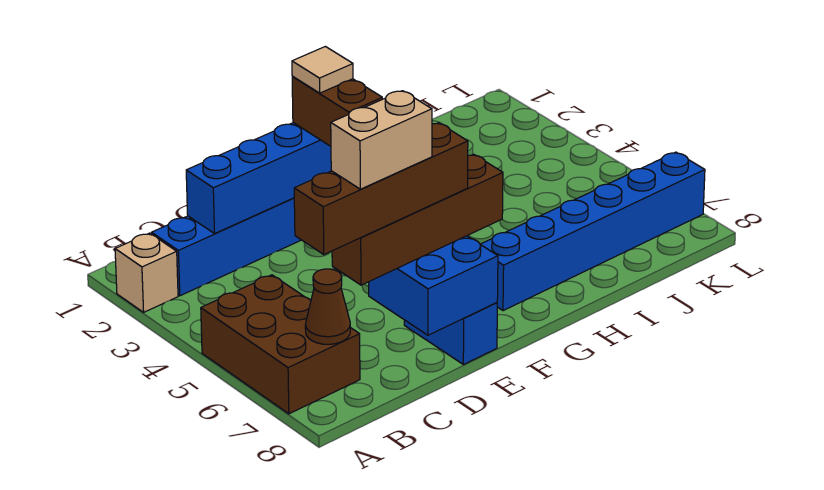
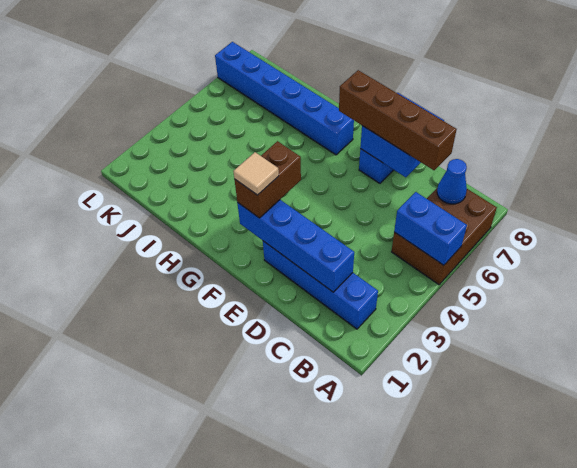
tan 1x1 brick [115,233,178,312] -> none
none -> blue 1x2 brick [394,192,467,265]
brown 1x1 cone [305,269,350,344] -> blue 1x1 cone [437,159,467,204]
brown 1x4 brick [294,123,468,255] -> none
tan 1x2 brick [331,91,432,189] -> none

